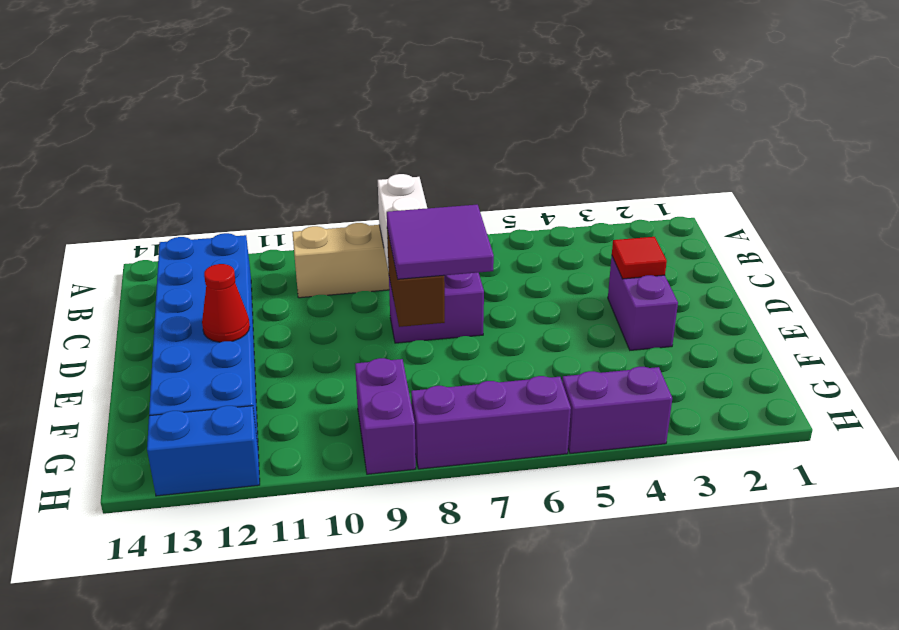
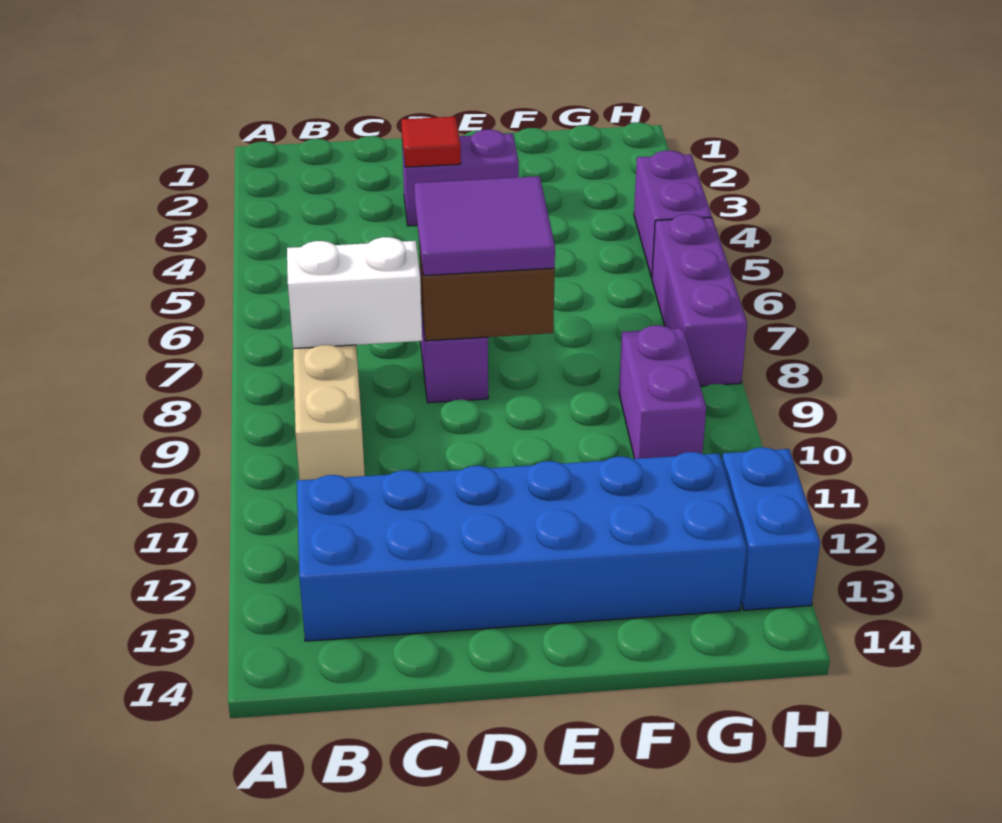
red 1x1 cone [202,264,250,342] -> none
purple 1x2 brick [355,358,416,474] -> purple 1x2 brick turned to [619,325,706,459]

